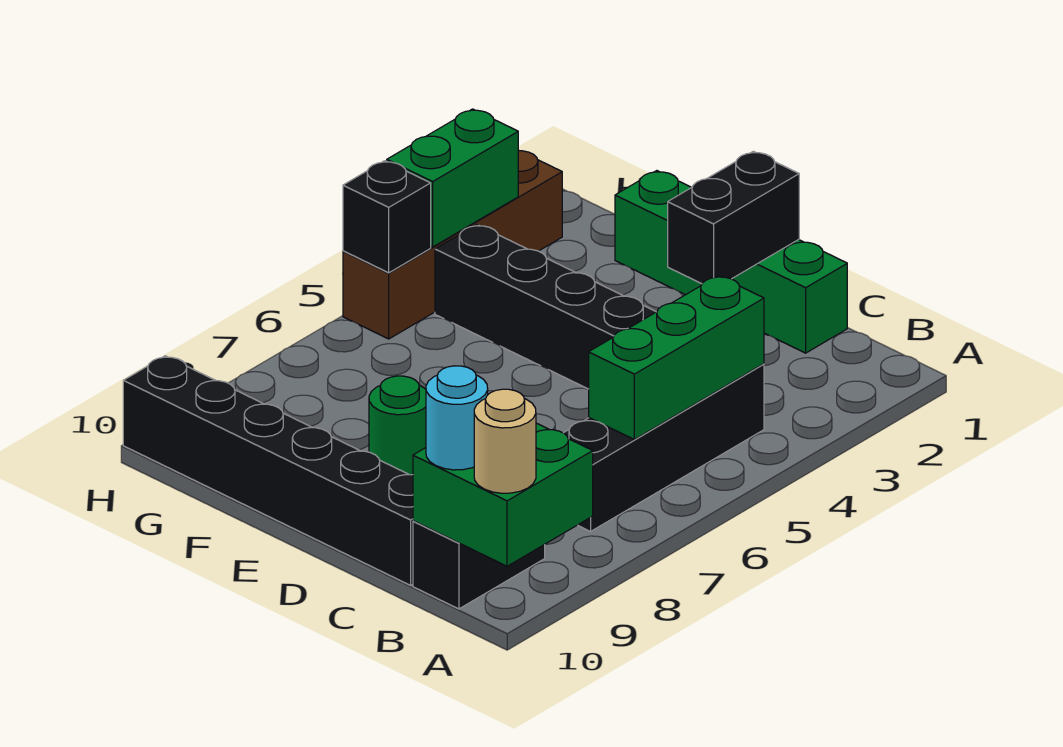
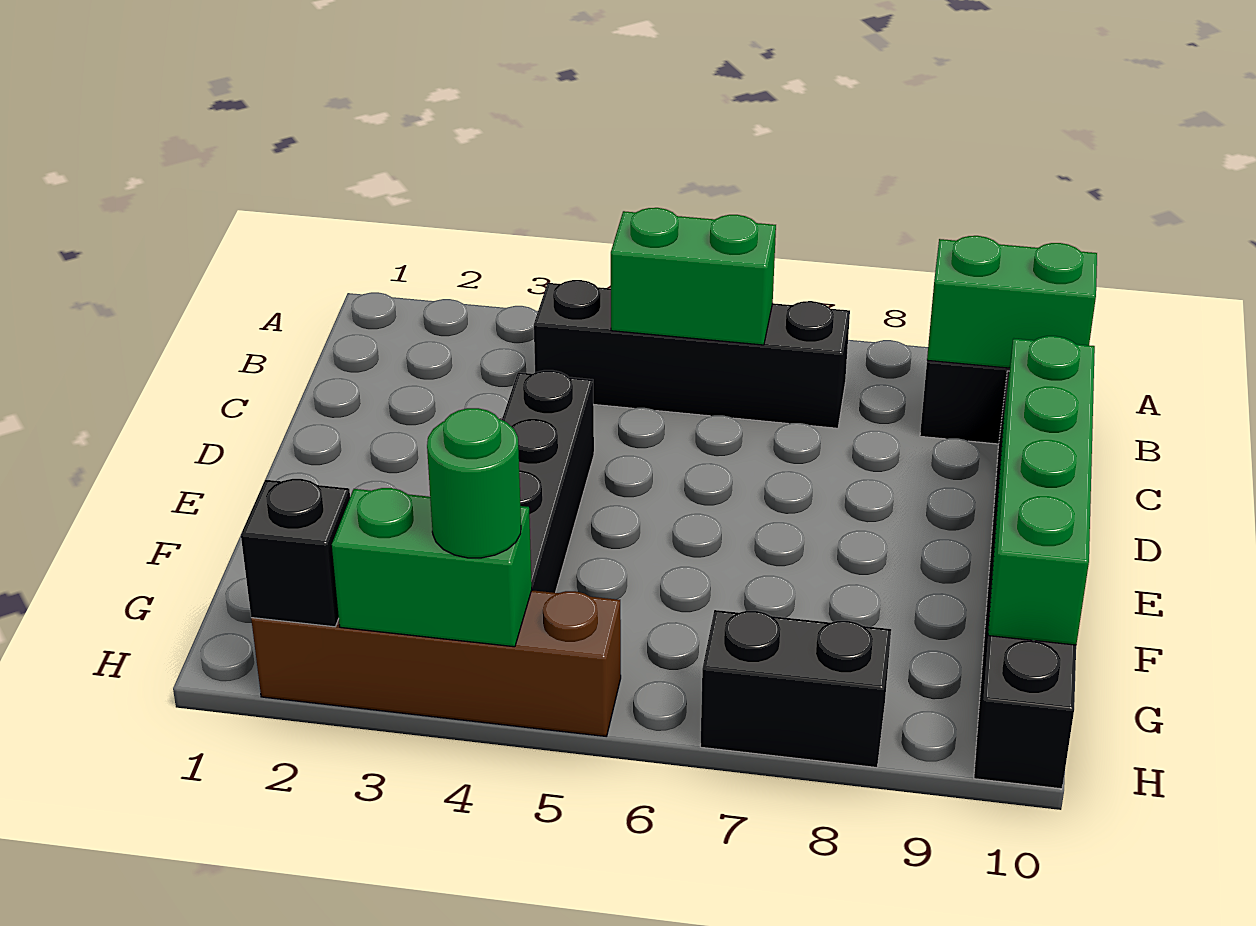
green 2x2 brick [413,423,593,566] -> green 1x2 brick [927,236,1097,368]
tan 1x1 round brick [474,389,536,493] -> none
green 1x3 brick [589,276,764,439] -> green 1x2 brick [611,208,776,345]
cyan 1x1 round brick [426,366,488,470] -> none
green 1x4 brick [615,171,847,353] -> green 1x4 brick moved to [988,336,1095,645]
black 1x2 brick [668,151,799,284] -> black 1x2 brick moved to [700,610,891,768]
green 1x1 round brick [369,376,426,475] -> green 1x1 round brick moved to [427,408,521,558]
black 1x1 brick [343,161,431,273] -> black 1x1 brick moved to [241,479,350,627]

